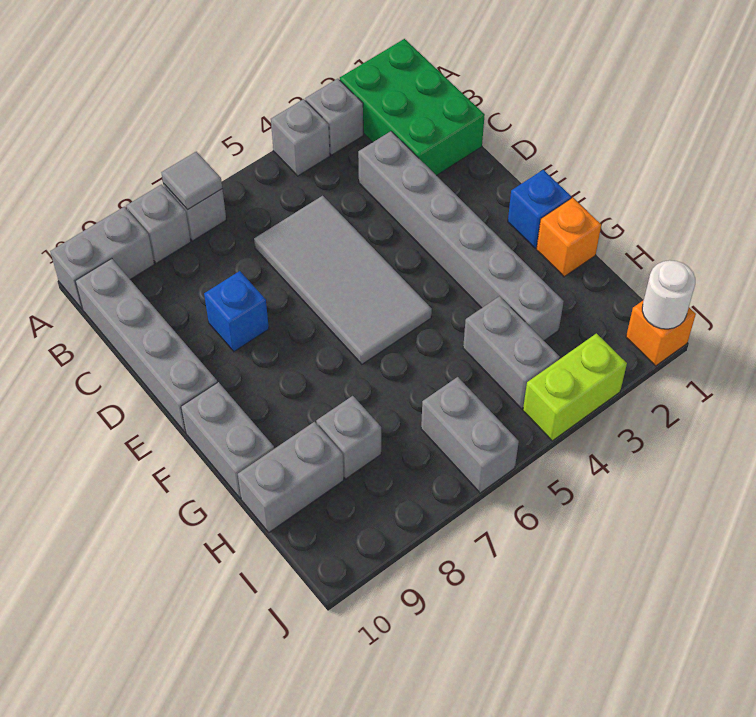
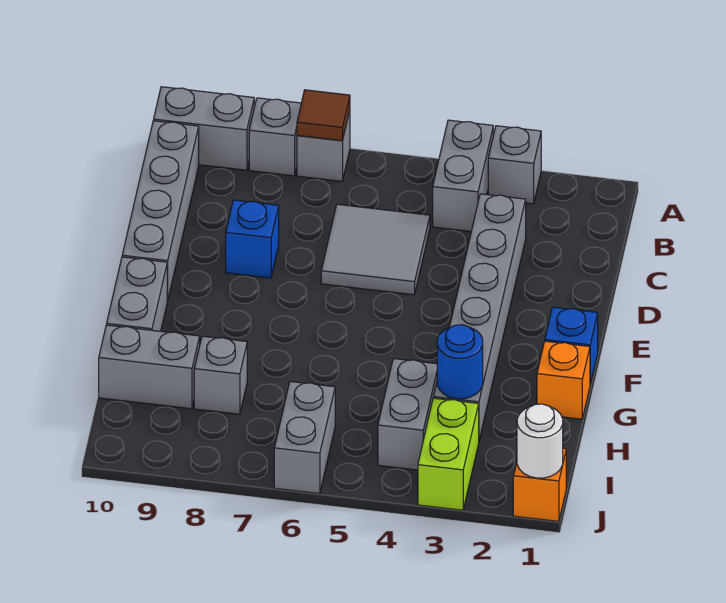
green 2x3 brick [340,39,485,176] -> none
grey 1x1 brick [271,99,330,176] -> grey 1x2 brick [433,120,493,231]
grey 1x1 tile [161,152,222,210] -> brown 1x1 tile [297,90,350,141]
grey 2x4 tile [254,196,432,364] -> grey 2x2 tile [321,204,430,295]
none -> blue 1x1 round brick [437,325,483,399]
lime 1x2 brick [523,334,627,441] -> lime 1x2 brick turned to [418,398,479,510]

